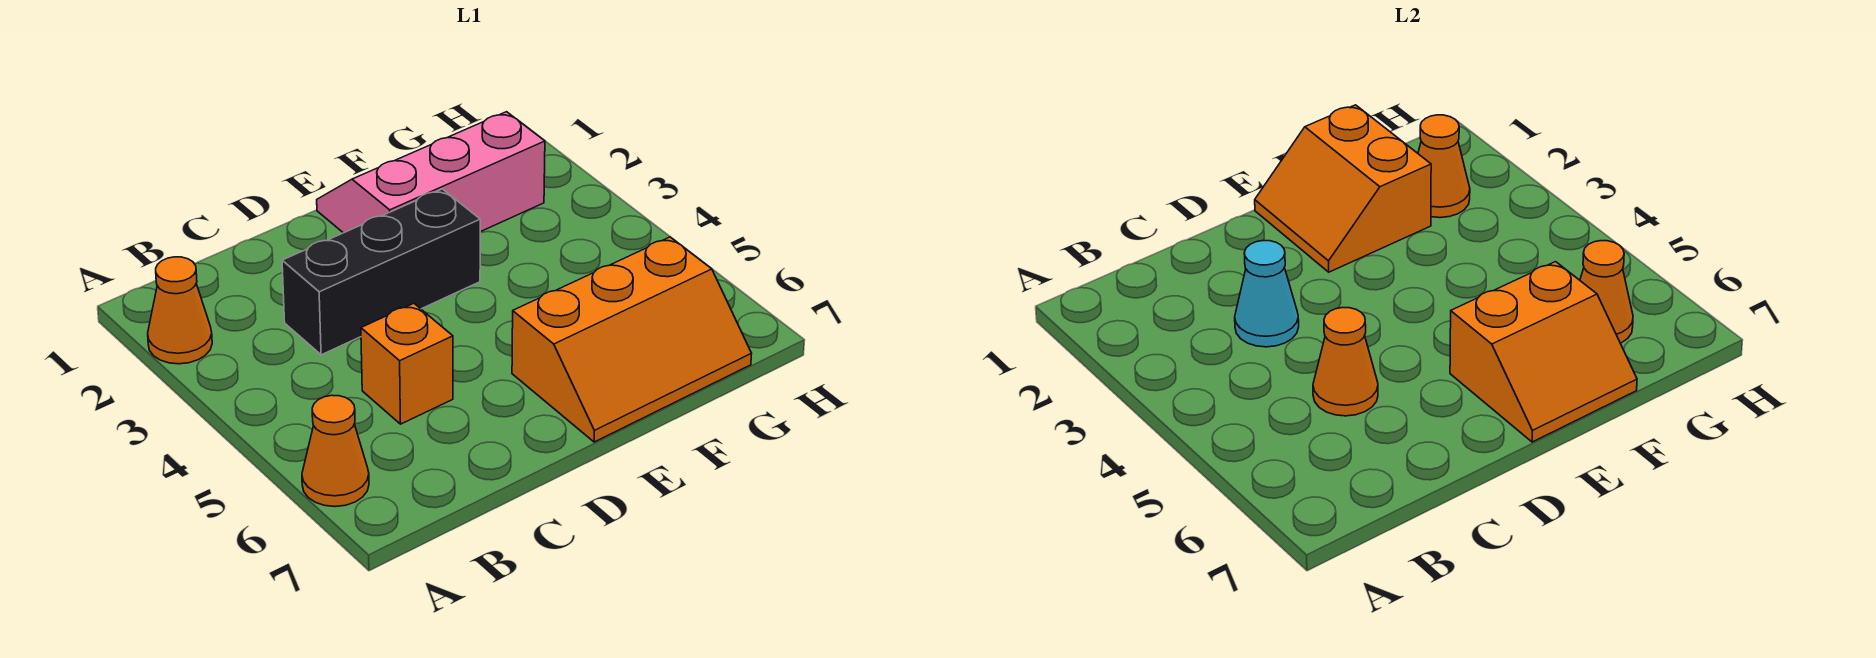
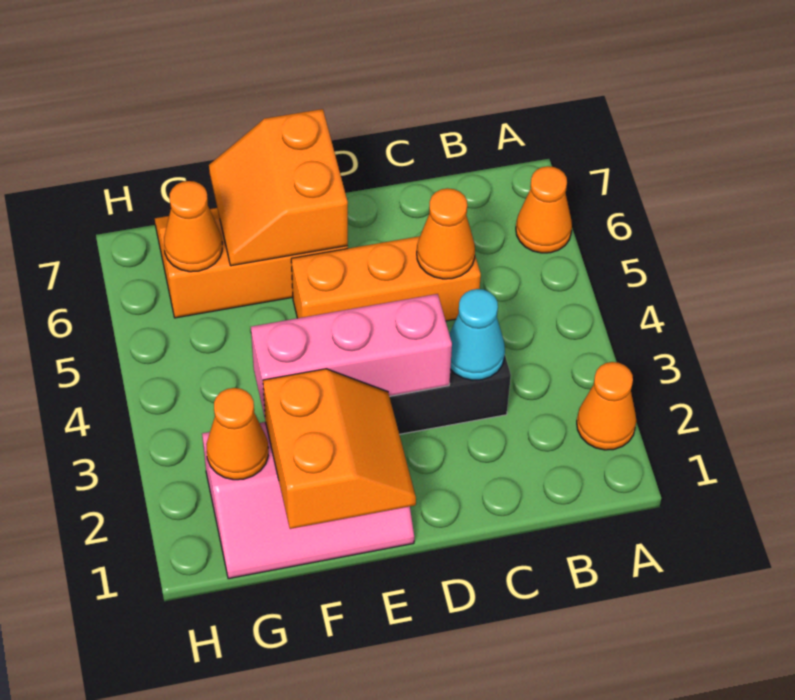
orange 1x1 brick [361,303,453,424] -> orange 1x3 brick [291,236,481,321]
none -> pink 1x3 brick [251,294,452,417]
orange 2x2 slope [1450,262,1637,442] -> orange 2x2 slope turned to [209,109,348,266]

